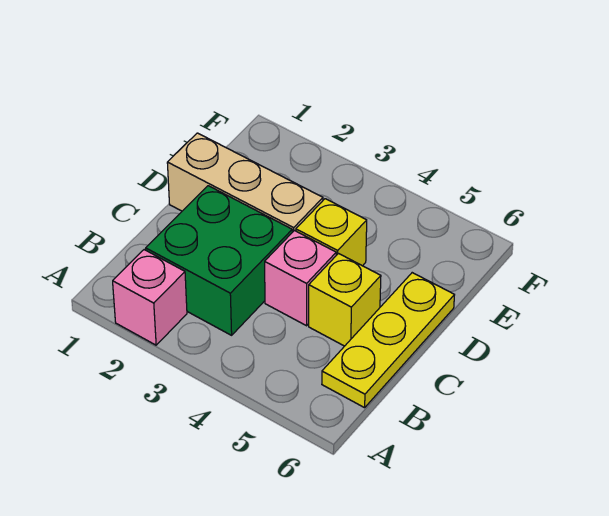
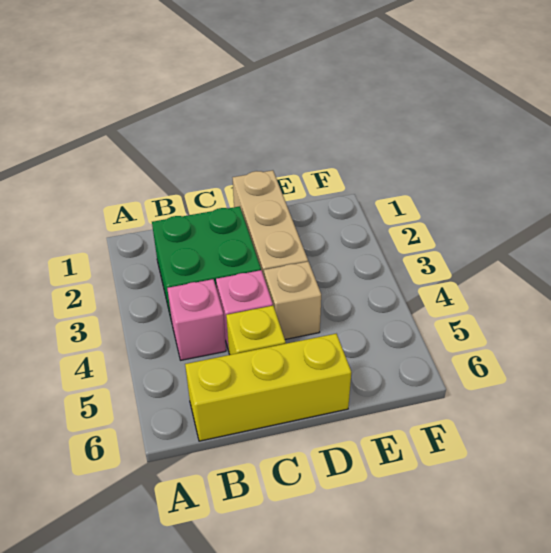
pink 1x1 brick [113,250,187,345] -> pink 1x1 brick moved to [167,279,226,360]
yellow 1x3 plate [322,273,454,408] -> yellow 1x3 brick [185,334,351,441]
yellow 1x1 brick [296,199,367,266] -> tan 1x1 brick [264,262,321,339]

